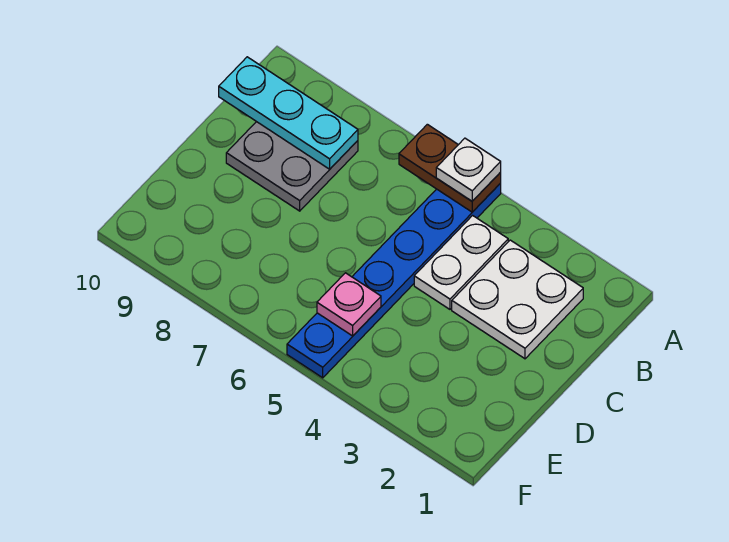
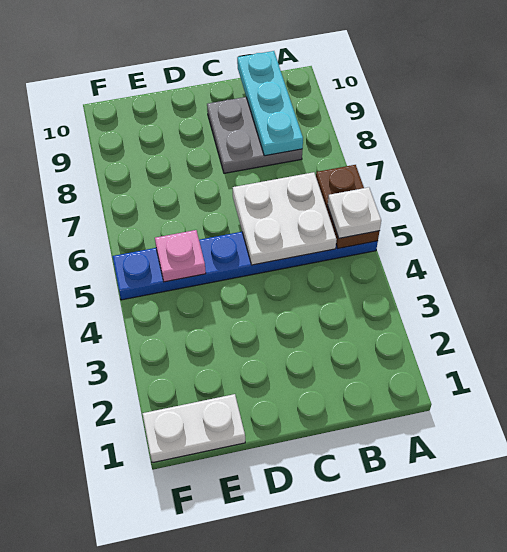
white 2x2 plate [452,240,583,359] -> white 2x2 plate moved to [233,172,337,265]
white 1x2 plate [414,216,508,309] -> white 1x2 plate moved to [143,394,245,463]

